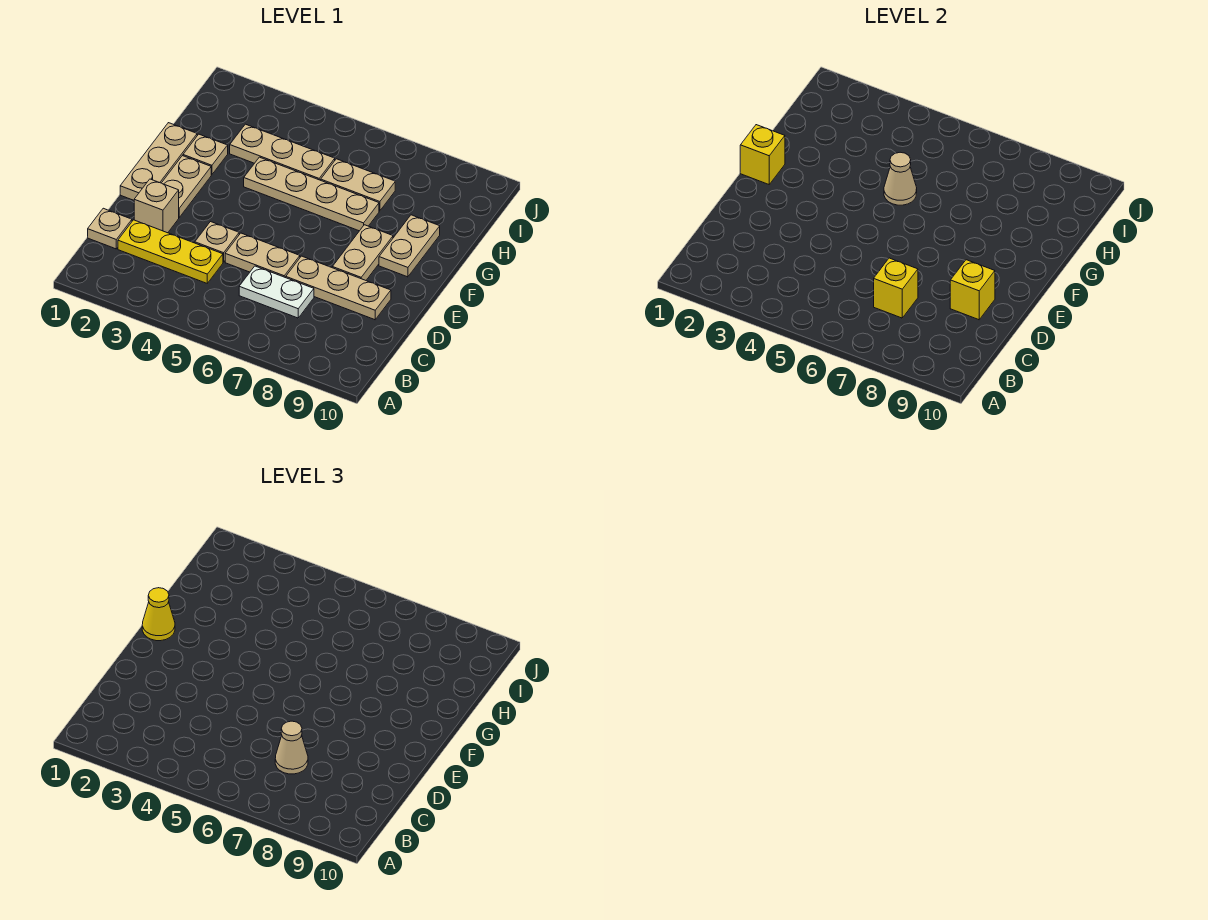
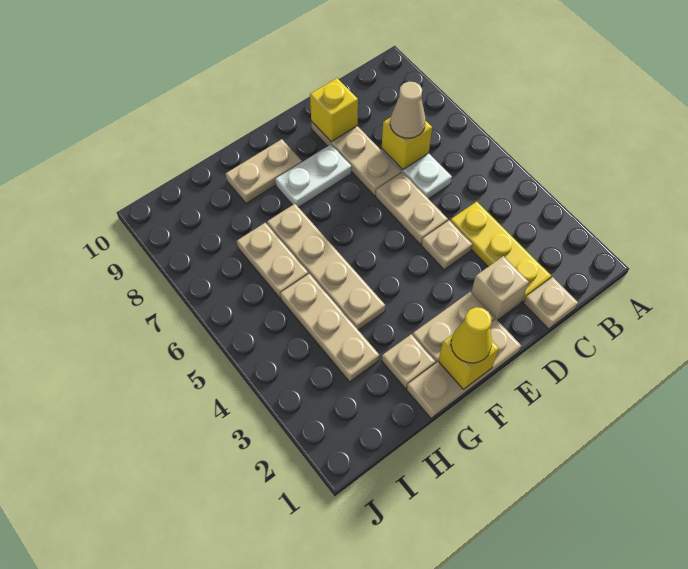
tan 1x2 plate [332,225,393,280] -> white 1x2 plate [275,144,351,207]
tan 1x1 cone [884,152,917,205] -> none

